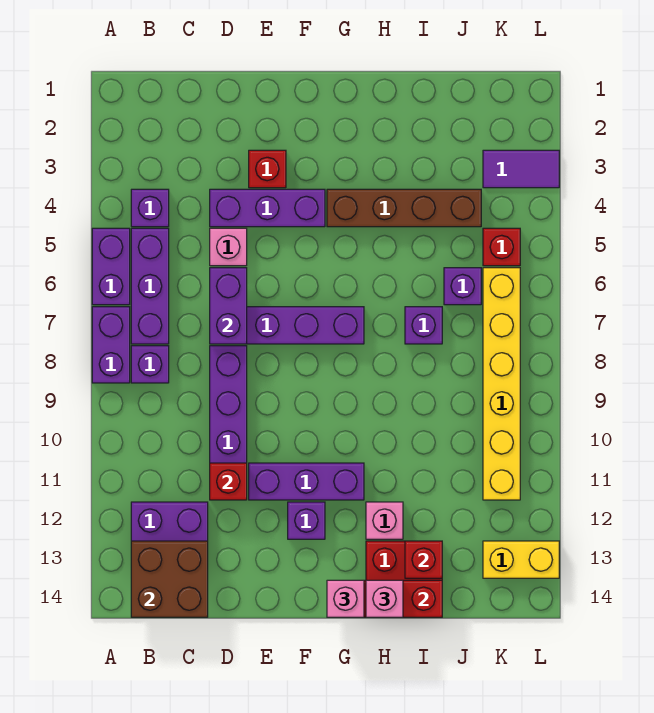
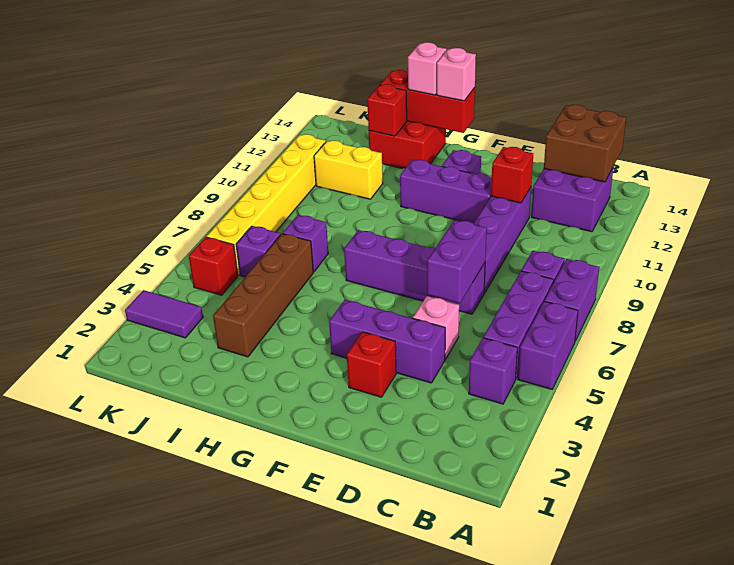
brown 1x4 brick [327,189,481,227] -> brown 1x4 brick turned to [213,234,313,357]
pink 1x1 brick [366,502,403,539] -> none
yellow 1x2 brick [483,541,559,578] -> yellow 1x2 brick moved to [314,141,383,199]

